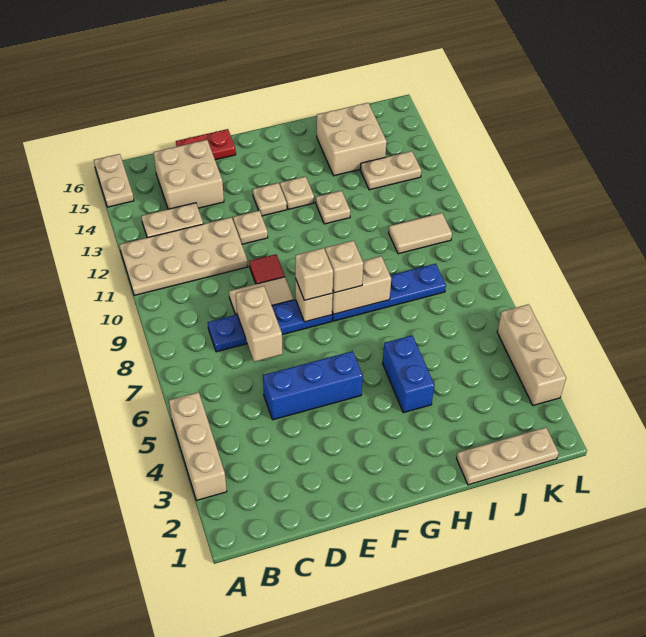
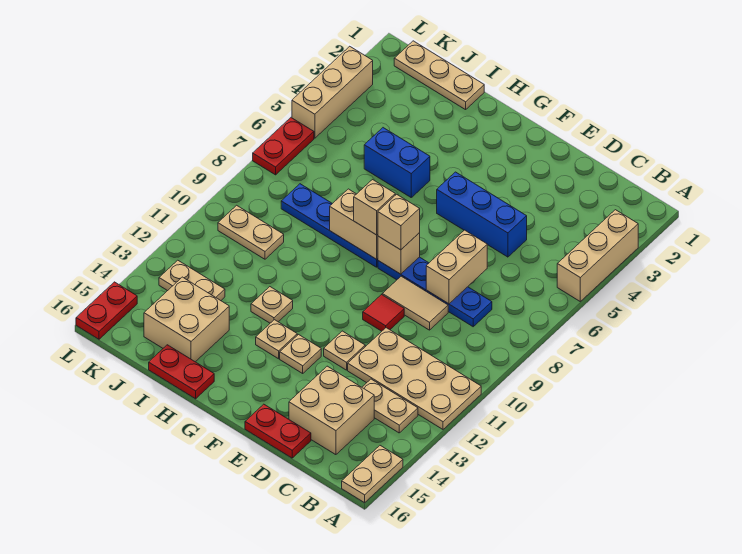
blue 1x2 brick [383,335,434,413] -> blue 1x2 brick turned to [364,128,430,197]
none -> red 1x2 plate [149,345,214,399]
tan 1x2 tile [389,213,452,254] -> tan 1x2 plate [218,205,284,259]
none -> red 1x2 plate [253,118,314,175]
none -> red 1x2 plate [76,282,137,339]

